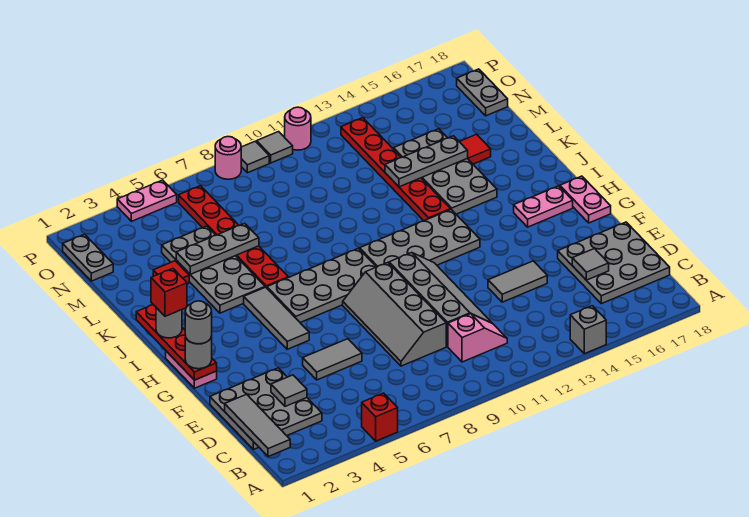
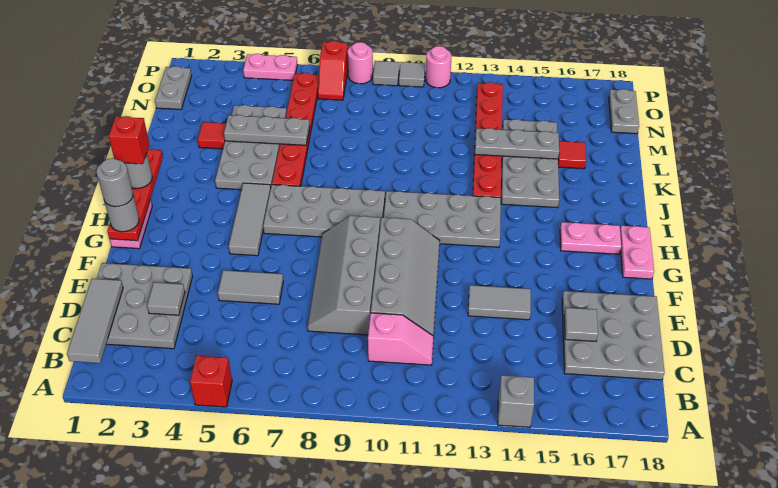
none -> red 1x2 slope [318,41,348,100]

